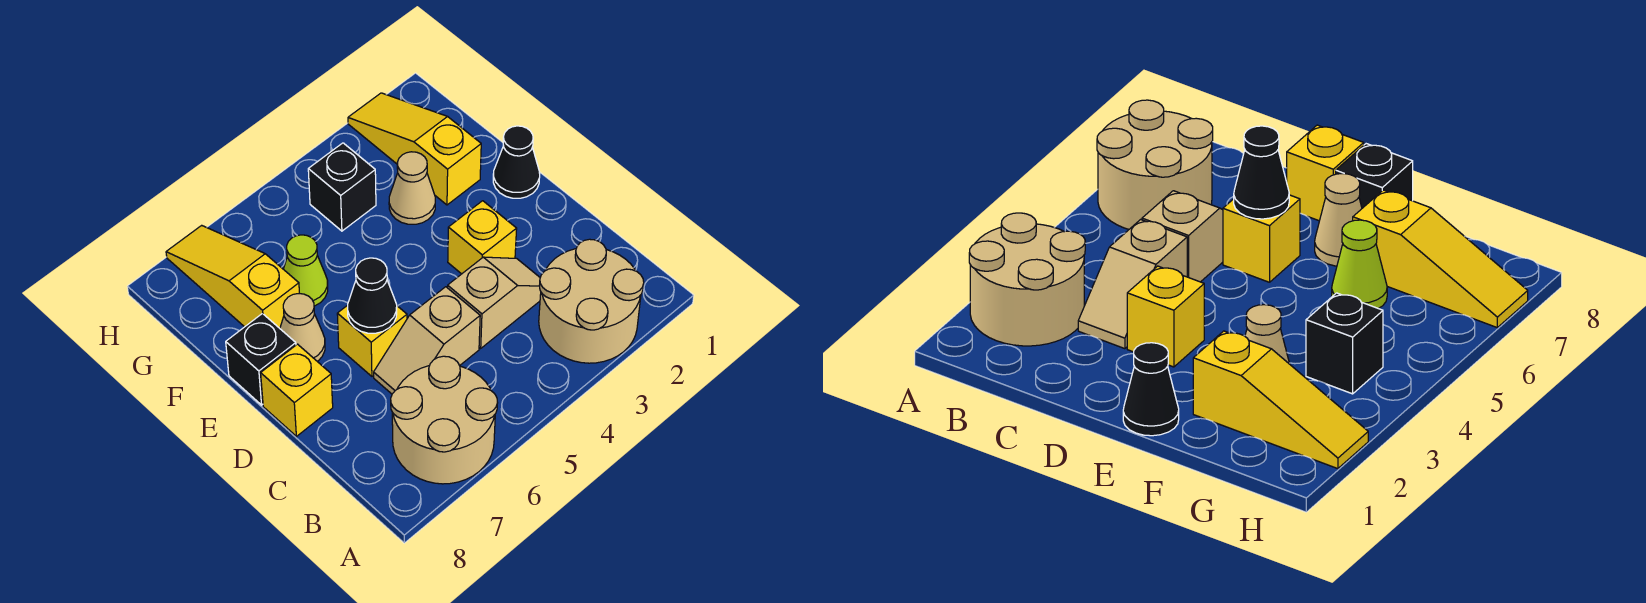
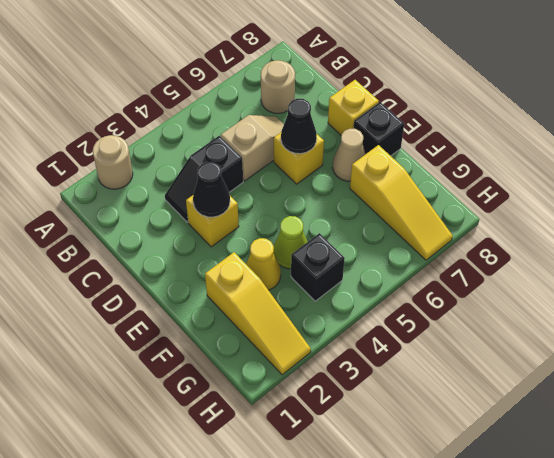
tan 2x2 round brick [539,239,644,363] -> tan 1x1 round brick [93,135,133,189]
tan 2x2 round brick [391,356,498,484] -> tan 1x1 round brick [261,60,295,113]
tan 1x2 slope [448,257,541,348] -> black 1x2 slope [165,136,243,222]
black 1x1 cone [493,126,540,198] -> black 1x1 cone moved to [193,162,230,217]
tan 1x1 cone [389,152,435,224] -> yellow 1x1 cone [246,238,281,290]
lime 1x1 cone [284,235,328,306] -> lime 1x1 cone moved to [274,216,307,269]

